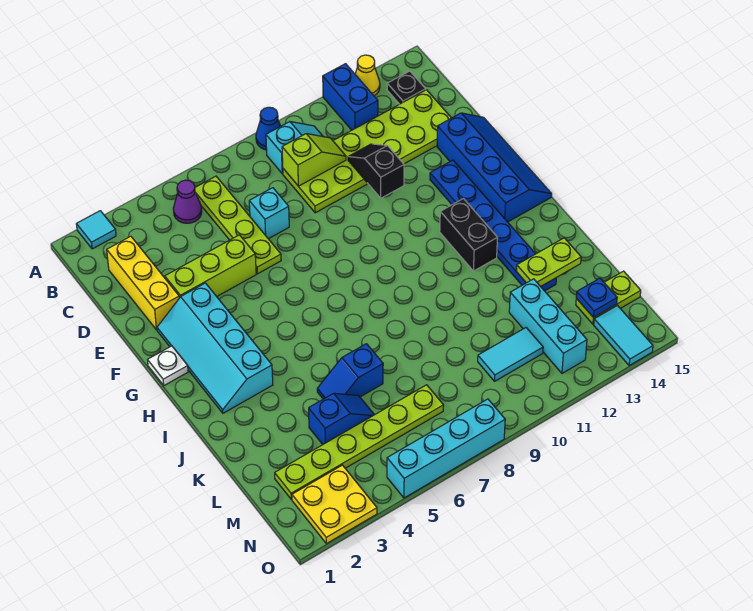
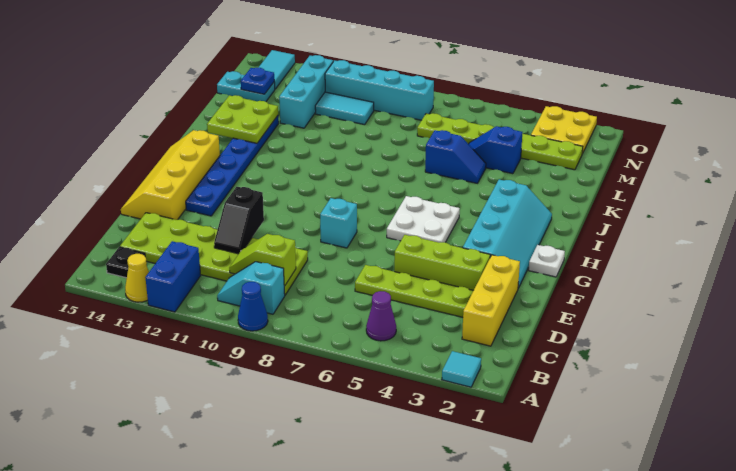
lime 1x4 plate [195,176,281,274] -> lime 1x4 plate turned to [355,265,473,317]
cyan 1x1 brick [249,188,289,239] -> cyan 1x1 brick moved to [320,198,357,248]
blue 2x4 slope [437,113,552,222] -> yellow 2x4 slope [121,130,220,220]
none -> white 2x2 plate [387,196,460,243]
black 1x2 brick [440,199,498,271] -> none
lime 1x2 plate [516,238,581,286] -> lime 2x2 plate [207,95,278,143]
lime 1x2 plate [576,271,641,324] -> cyan 1x2 plate [217,71,275,102]
cyan 1x4 brick [387,399,505,498] -> cyan 1x4 brick moved to [325,60,434,120]

